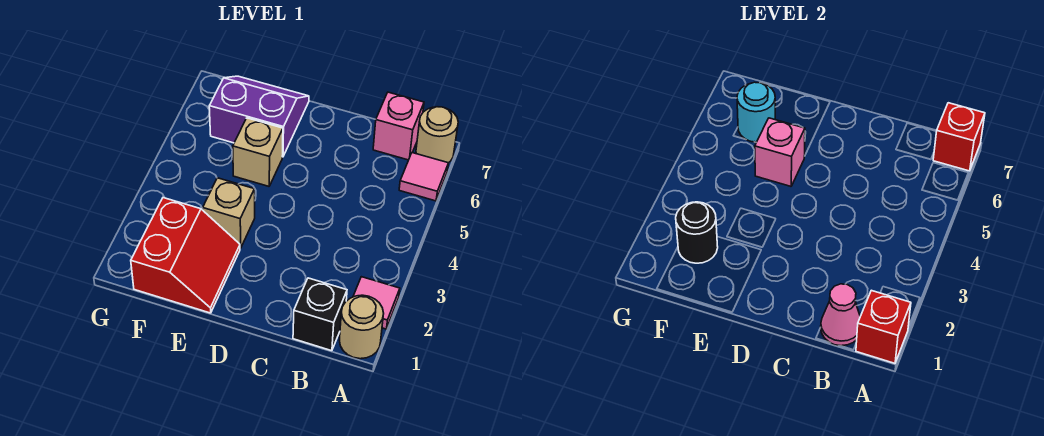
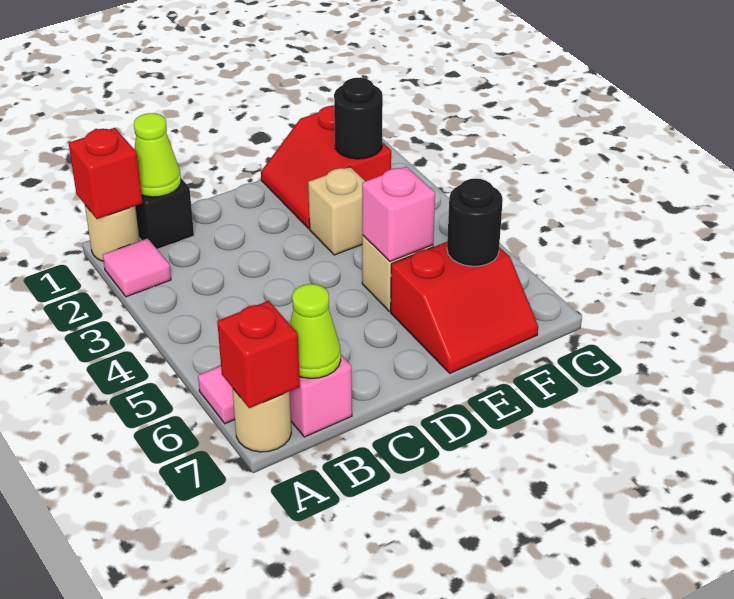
pink 1x1 cone [821,284,860,346] -> lime 1x1 cone [134,113,181,197]
none -> lime 1x1 cone [290,284,341,378]
purple 2x2 slope [209,76,309,157] -> red 2x2 slope [391,242,538,373]
cyan 1x1 round brick [737,82,775,142] -> black 1x1 round brick [447,179,503,266]

